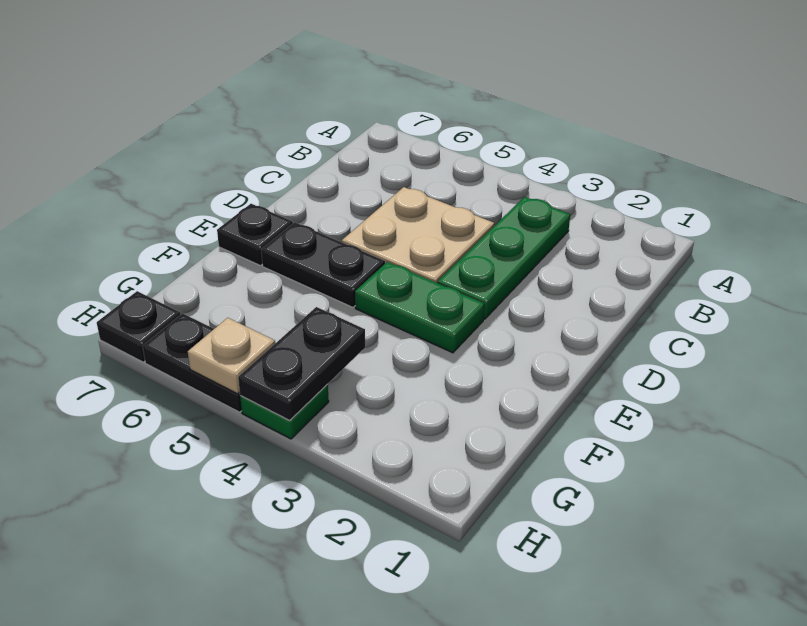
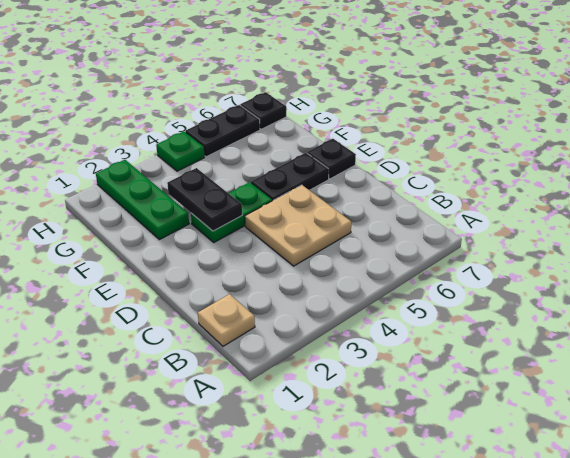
green 1x3 plate [438,197,570,319] -> green 1x3 plate moved to [96,160,189,240]
black 1x2 plate [238,307,365,420] -> black 1x2 plate moved to [167,168,242,231]
tan 1x1 plate [188,318,275,394] -> tan 1x1 plate moved to [198,294,255,346]

